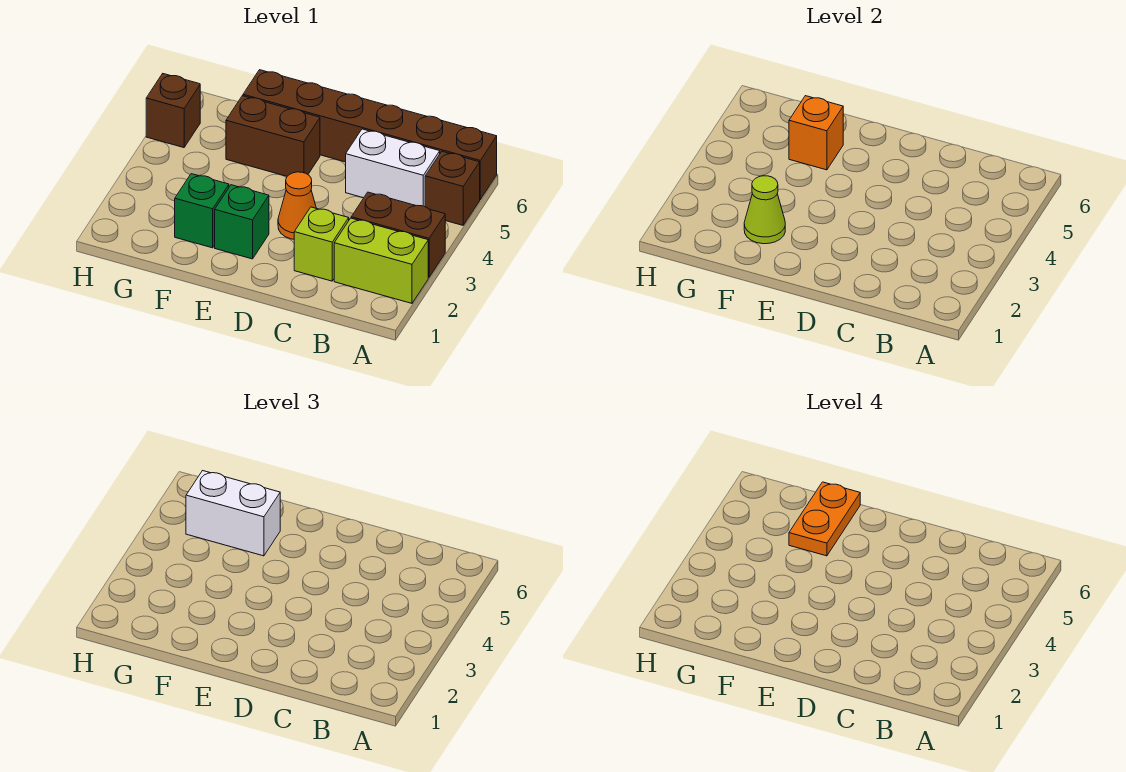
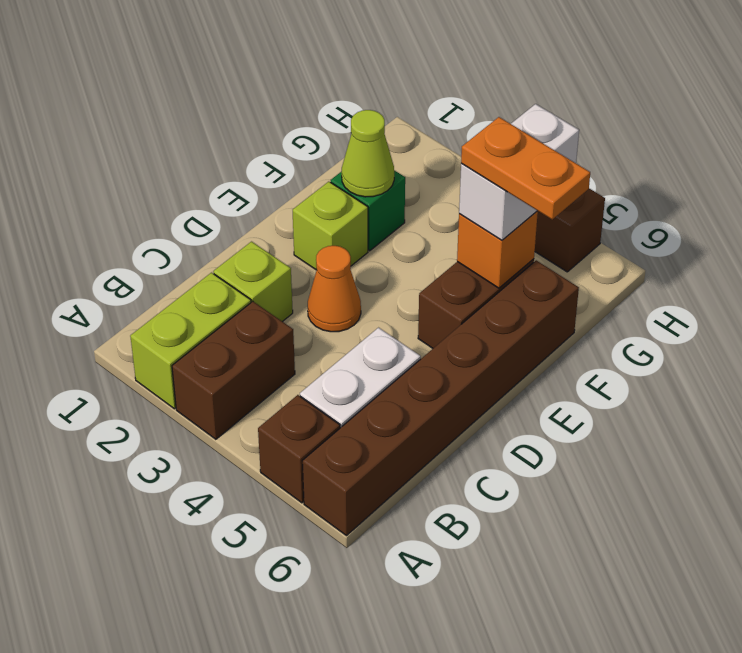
green 1x1 brick [215,185,269,259] -> lime 1x1 brick [293,182,368,270]

